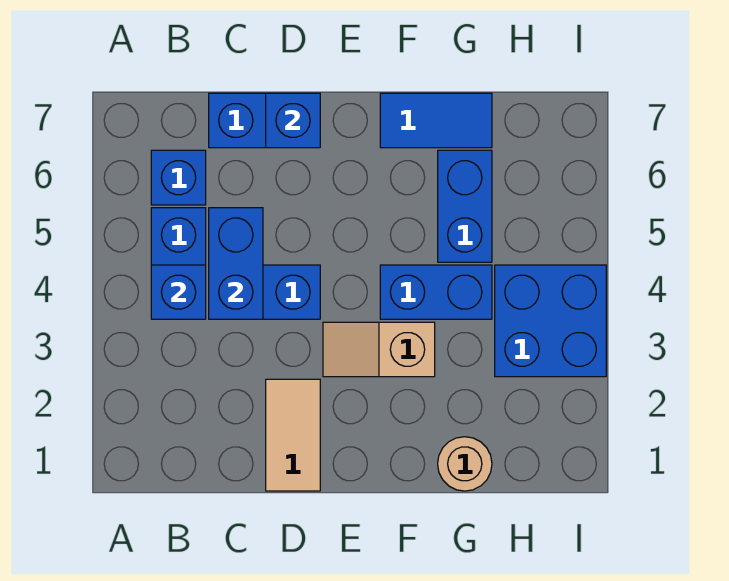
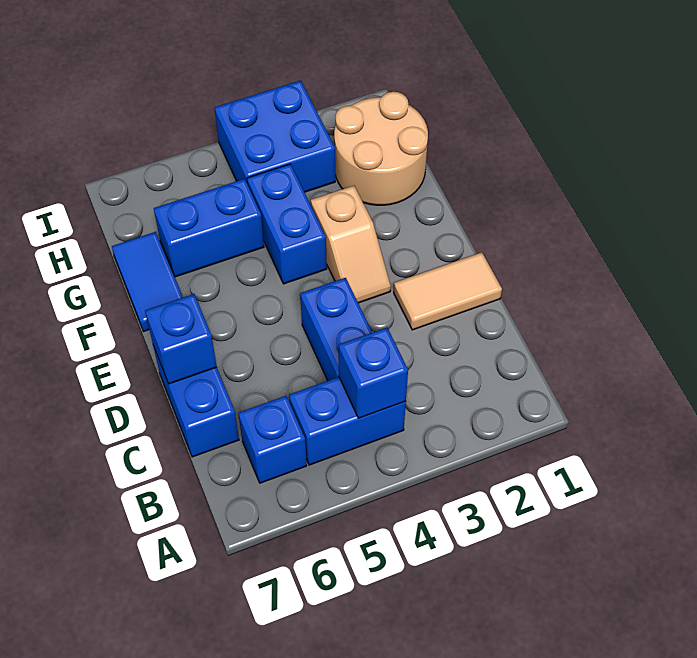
blue 1x2 brick [209,208,263,319] -> none
tan 1x1 round brick [438,437,492,491] -> tan 2x2 round brick [334,92,428,205]

